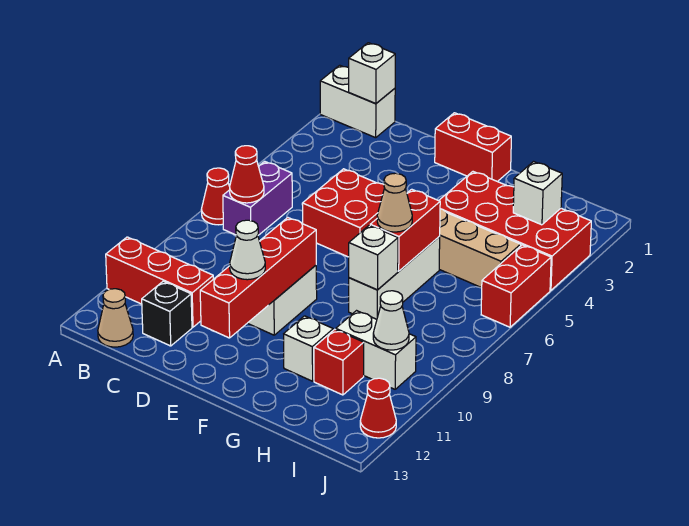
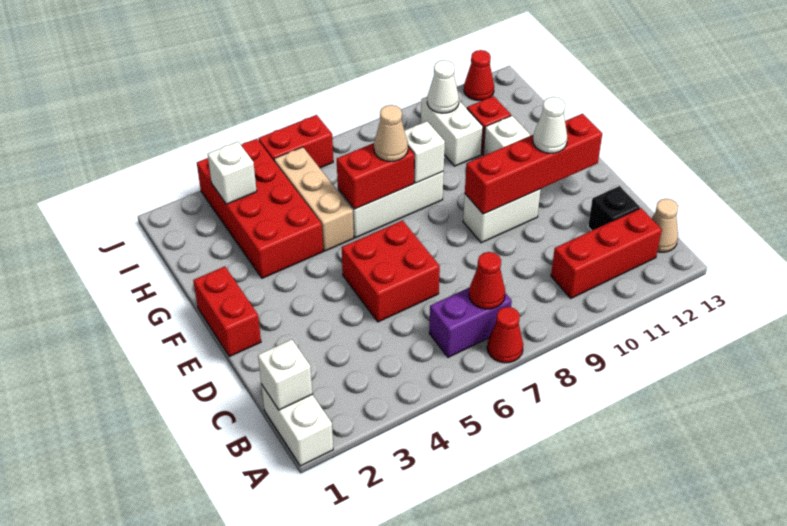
red 1x3 brick [106,237,213,327] -> red 1x3 brick turned to [551,208,662,298]

